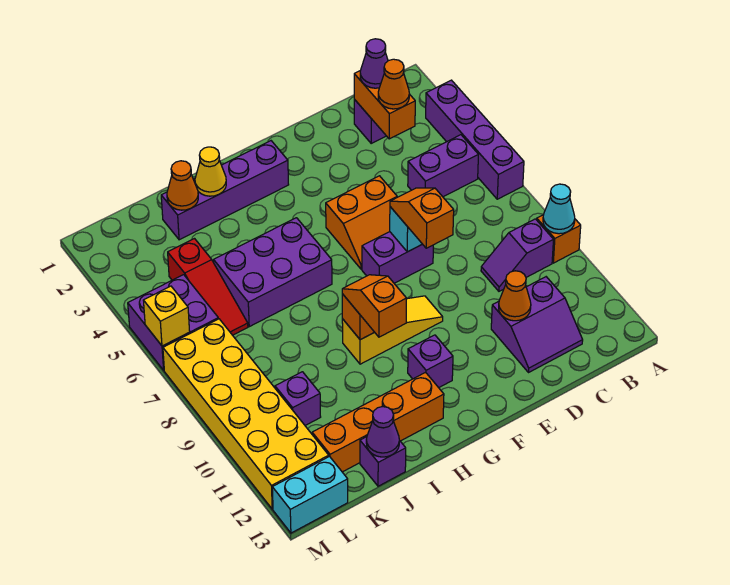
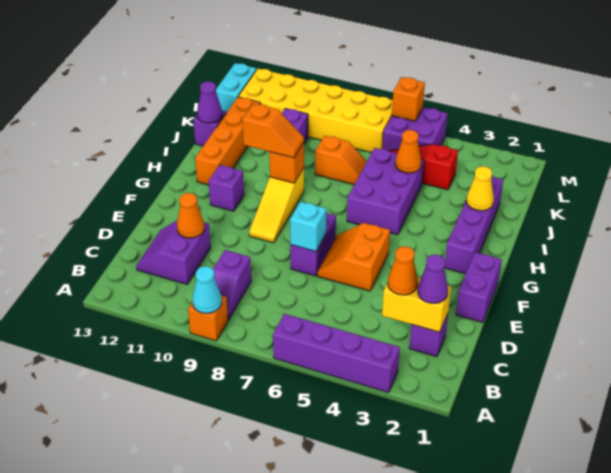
purple 1x2 brick [408,135,478,197] -> purple 1x2 brick moved to [456,252,502,322]
purple 1x2 slope [481,219,553,291] -> purple 1x2 slope turned to [213,250,251,320]
orange 1x2 brick [354,70,415,139] -> yellow 1x2 brick [382,277,451,332]
orange 1x2 slope [390,188,454,248] -> orange 1x2 slope moved to [315,136,367,184]
orange 1x1 cone [167,161,198,210] -> orange 1x1 cone moved to [395,130,421,173]
yellow 1x1 brick [143,286,190,346] -> orange 1x1 brick [392,77,425,121]

